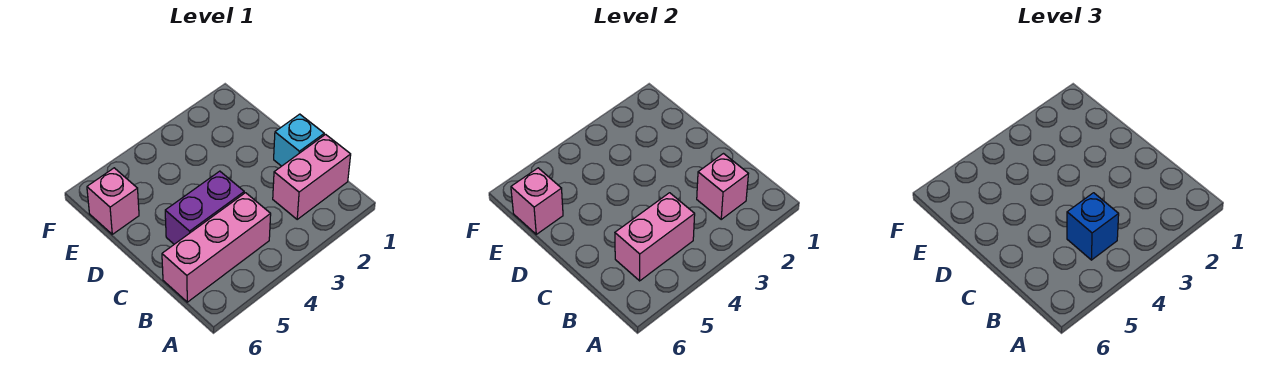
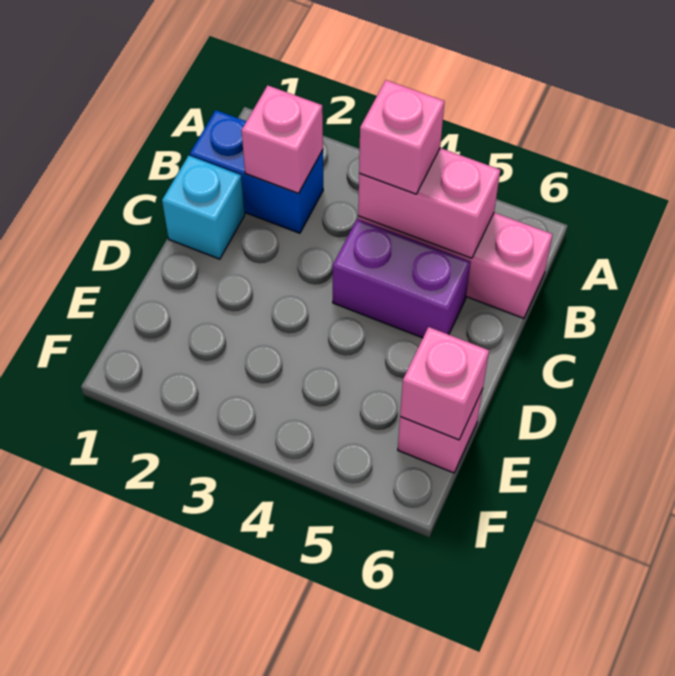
pink 1x2 brick [273,134,351,219] -> blue 1x2 brick [190,110,323,233]
blue 1x1 brick [1067,193,1119,260] -> pink 1x1 brick [359,80,445,194]

